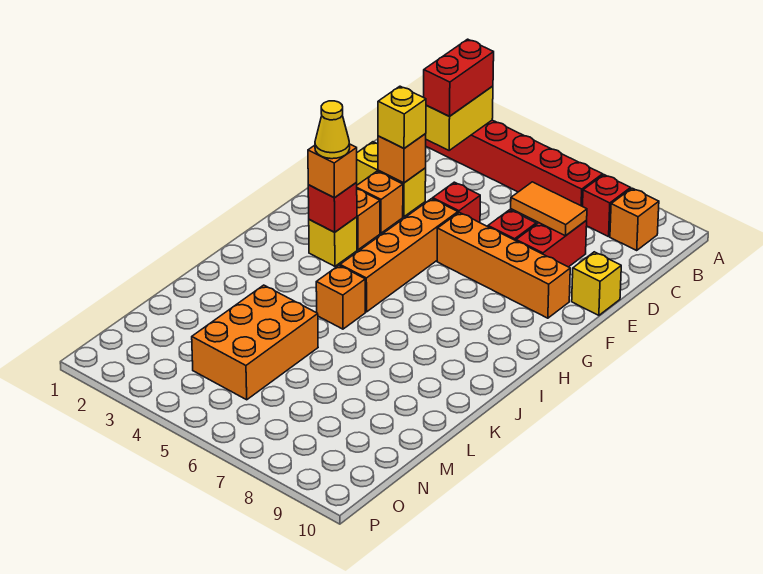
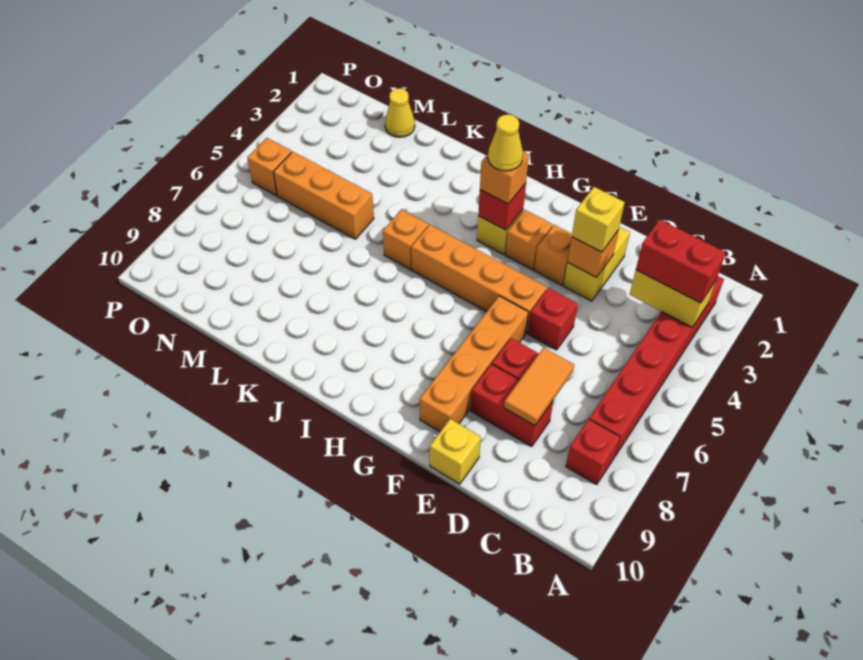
orange 1x1 brick [610,188,659,250] -> orange 1x1 brick moved to [247,138,292,196]
orange 2x3 brick [192,285,318,400] -> orange 1x3 brick [274,152,374,239]
none -> yellow 1x1 cone [385,88,415,137]

